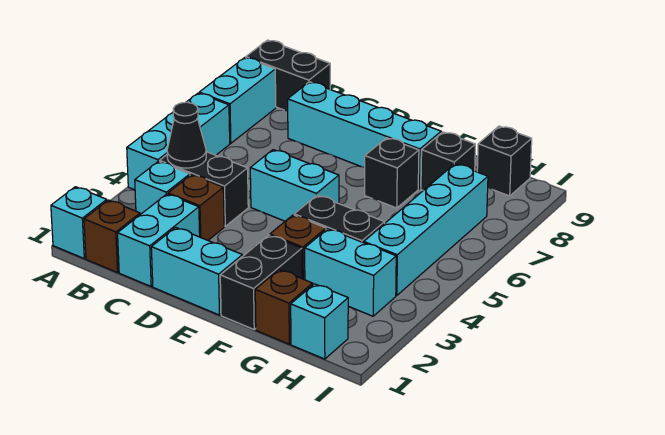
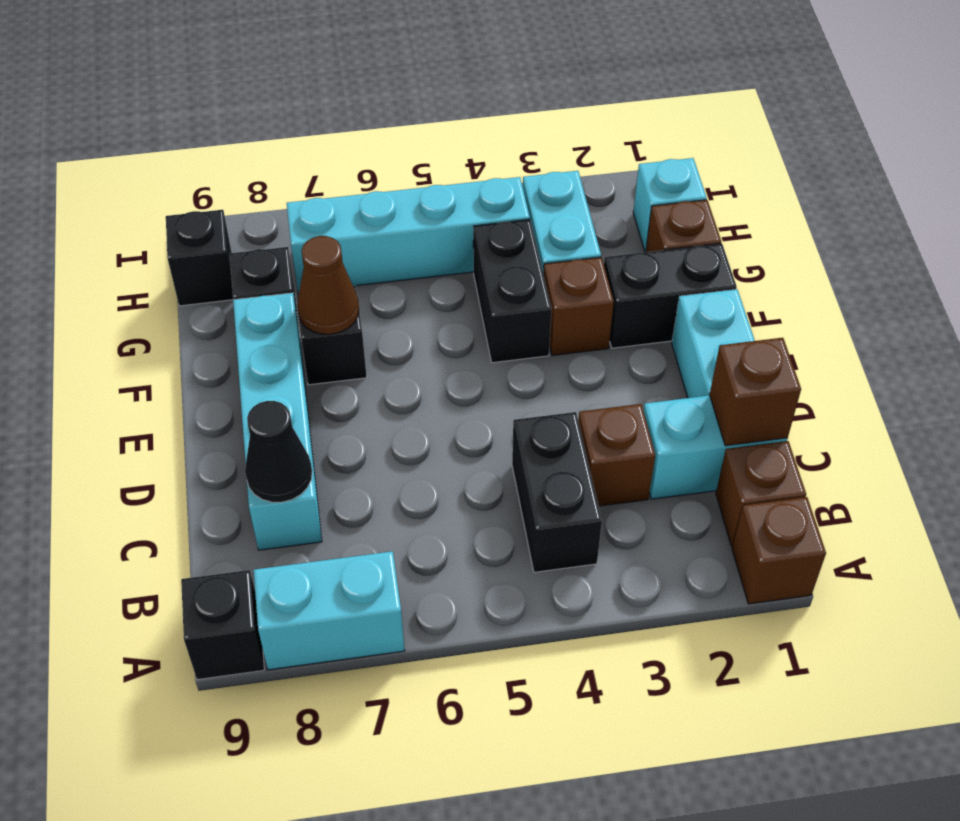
cyan 1x1 brick [51,187,107,258] -> brown 1x1 brick [732,497,826,604]
cyan 1x3 brick [127,93,230,190] -> none
black 1x2 brick [246,40,330,111] -> black 1x1 brick [181,570,264,680]
cyan 1x1 brick [135,161,190,215] -> none
black 1x1 cone [167,102,206,168] -> black 1x1 cone moved to [245,401,312,502]
none -> brown 1x1 brick [710,338,801,446]
cyan 1x2 brick [250,150,339,221] -> none
none -> brown 1x1 cone [297,236,359,334]

